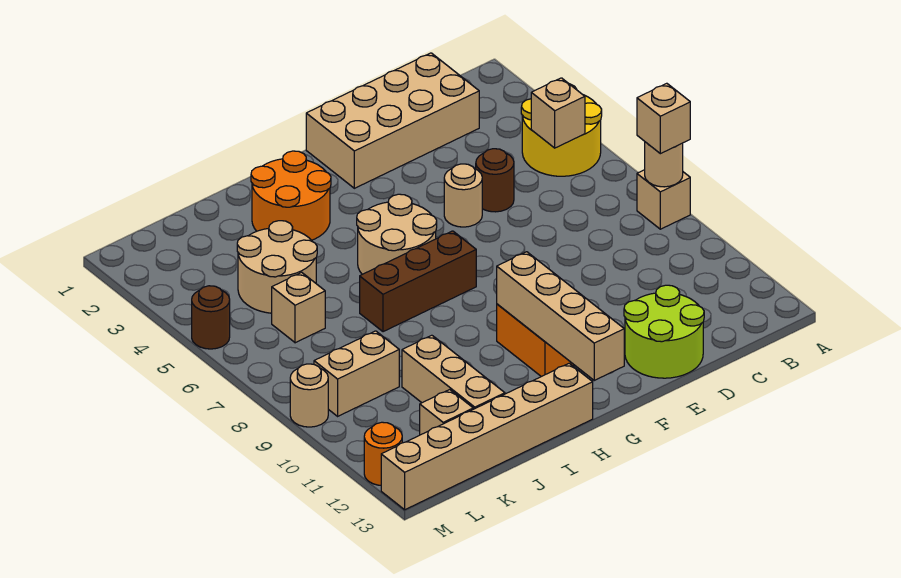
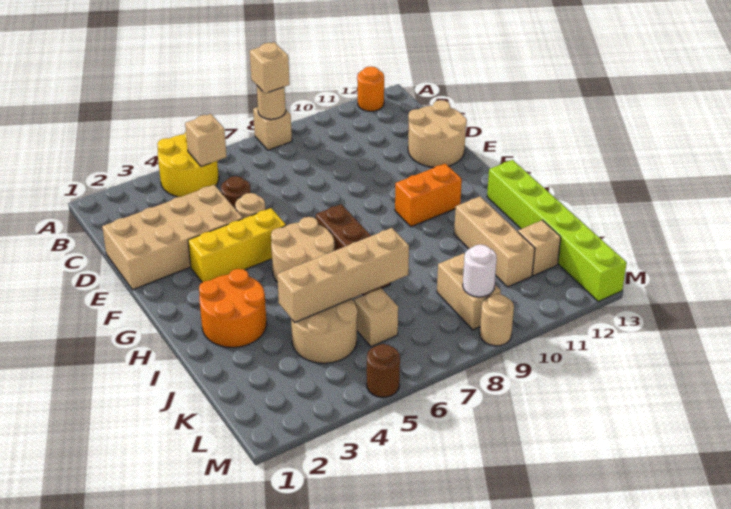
tan 2x4 brick [306,53,479,188] -> tan 2x4 brick turned to [102,185,243,290]
lime 2x2 round brick [624,285,704,378] -> tan 2x2 round brick [408,100,467,167]
none -> yellow 1x3 brick [188,208,286,282]
tan 1x4 brick [497,252,624,380] -> tan 1x4 brick moved to [277,228,409,322]
tan 1x6 brick [381,363,593,510] -> lime 1x6 brick [487,160,627,302]
tan 1x3 brick [402,335,505,409] -> tan 1x3 brick turned to [454,197,535,287]
none -> white 1x1 round brick [463,245,497,297]
orange 1x1 round brick [364,422,402,485] -> orange 1x1 round brick moved to [357,66,384,111]

